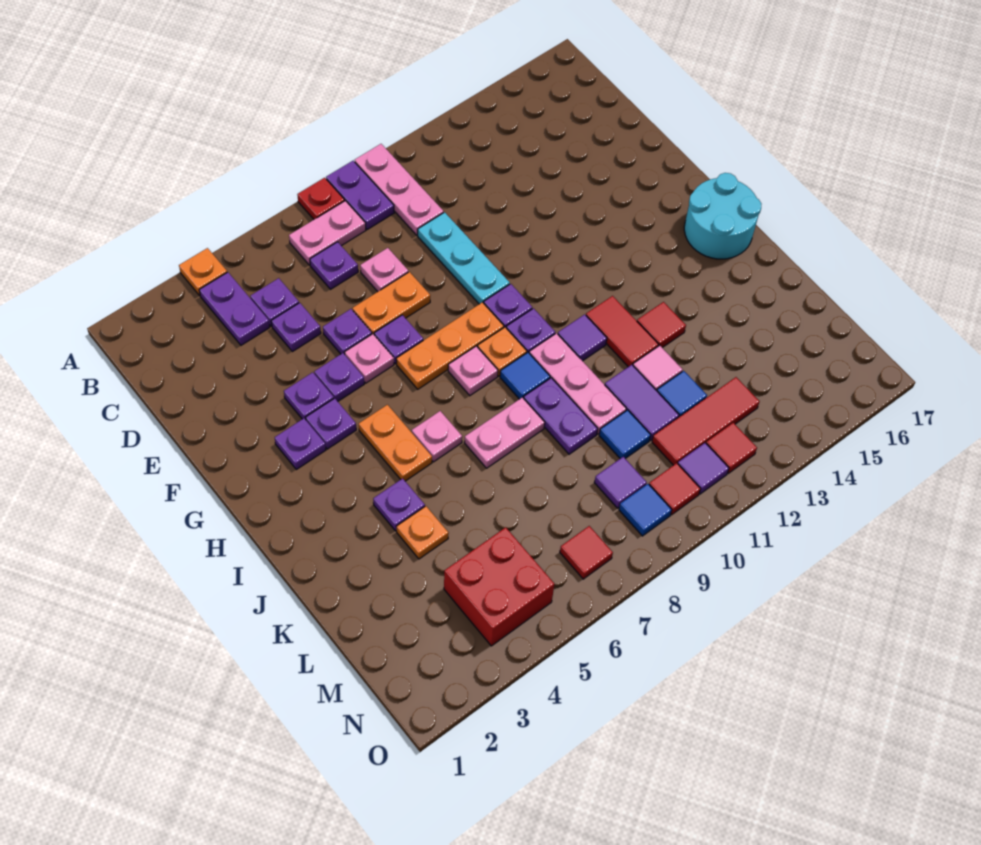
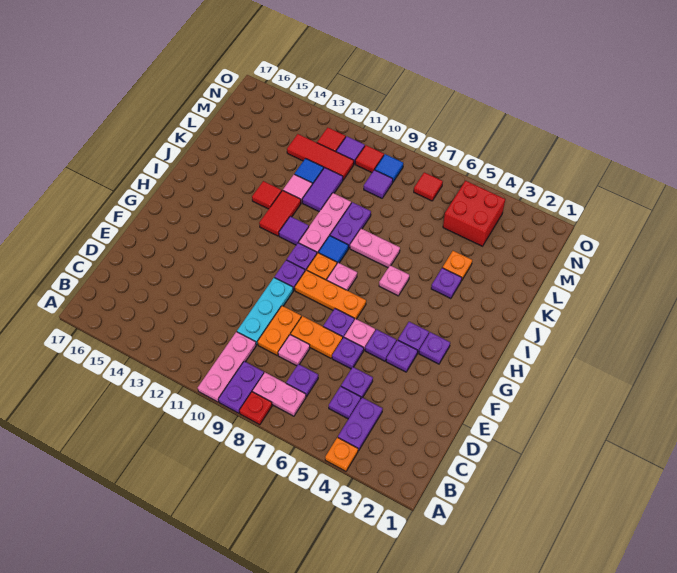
orange 1x2 plate [359,405,432,481] -> orange 1x2 plate moved to [258,306,301,355]
cyan 2x2 round brick [684,173,761,259] -> none
blue 1x1 tile [599,410,651,459] -> none

